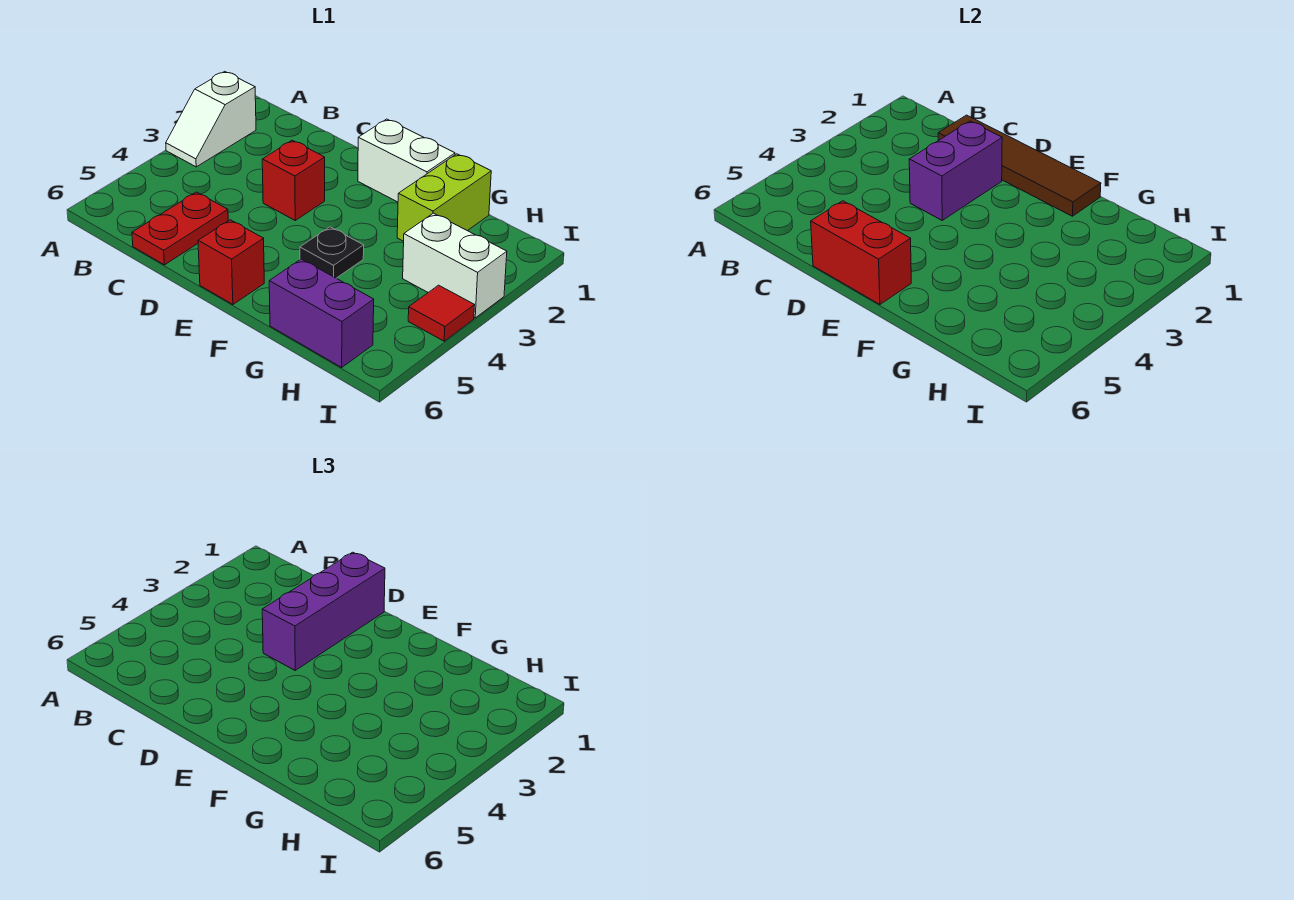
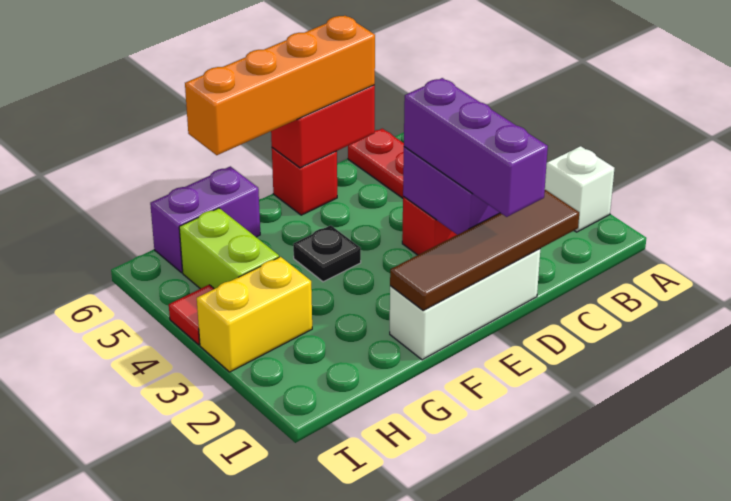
none -> orange 1x4 brick [185,16,375,155]
white 1x2 brick [358,119,455,202] -> white 1x3 brick [390,249,540,360]
lime 1x2 brick [397,154,491,241] -> lime 1x2 brick moved to [179,208,279,289]
white 1x2 brick [403,213,507,318] -> yellow 1x2 brick [197,257,312,372]

